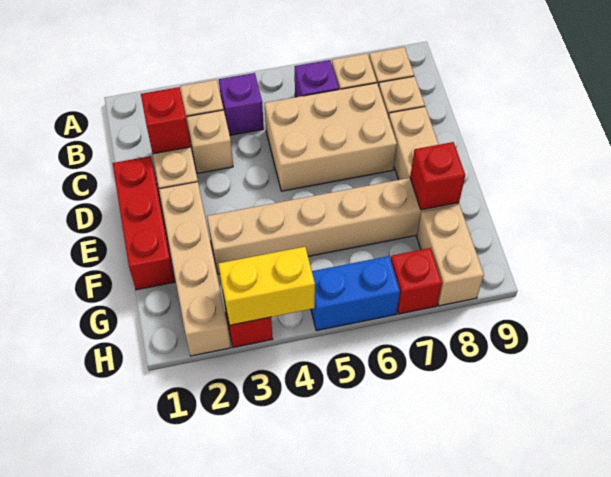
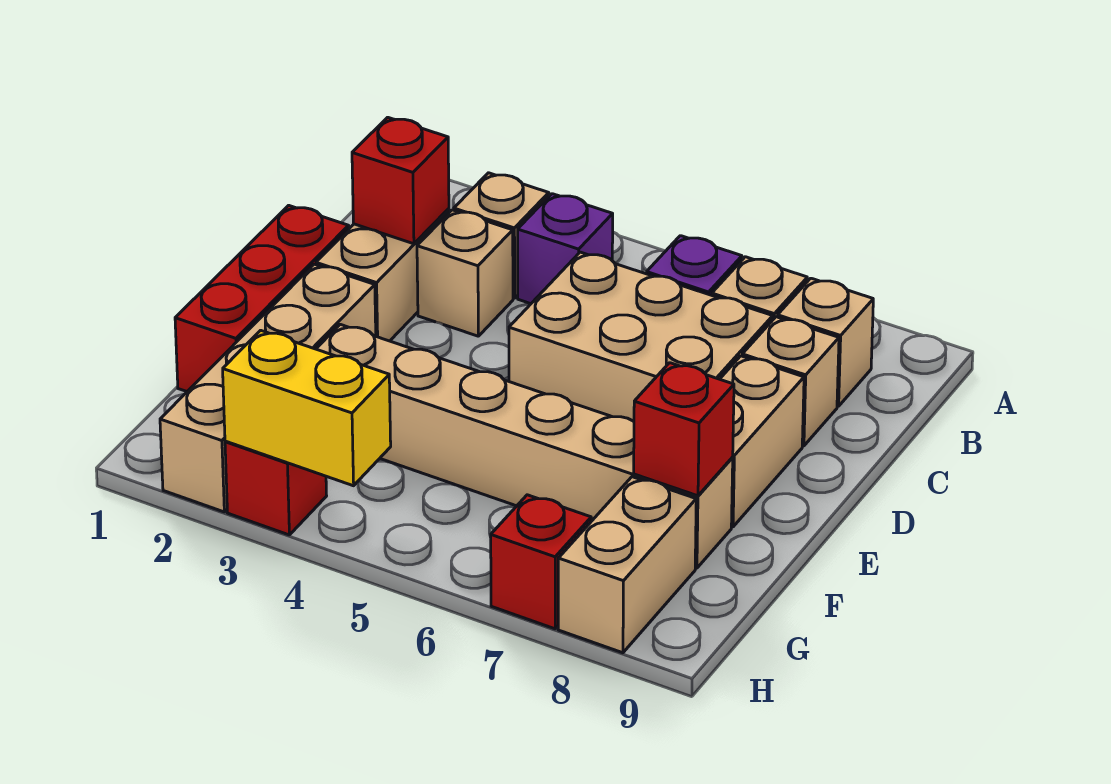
blue 1x2 brick [311,256,400,331] -> none

